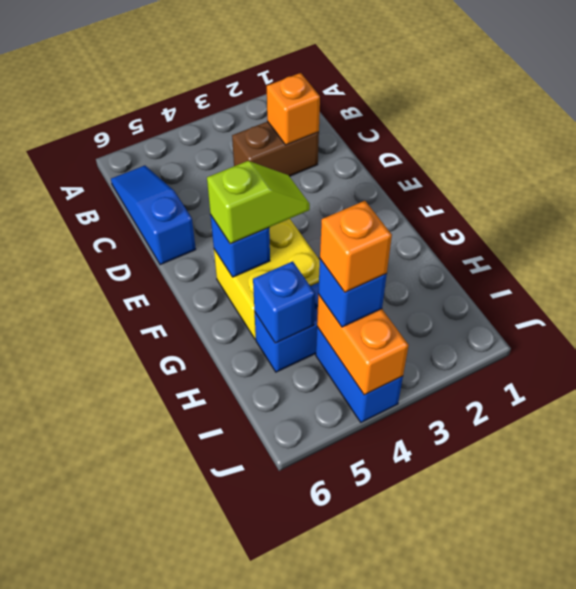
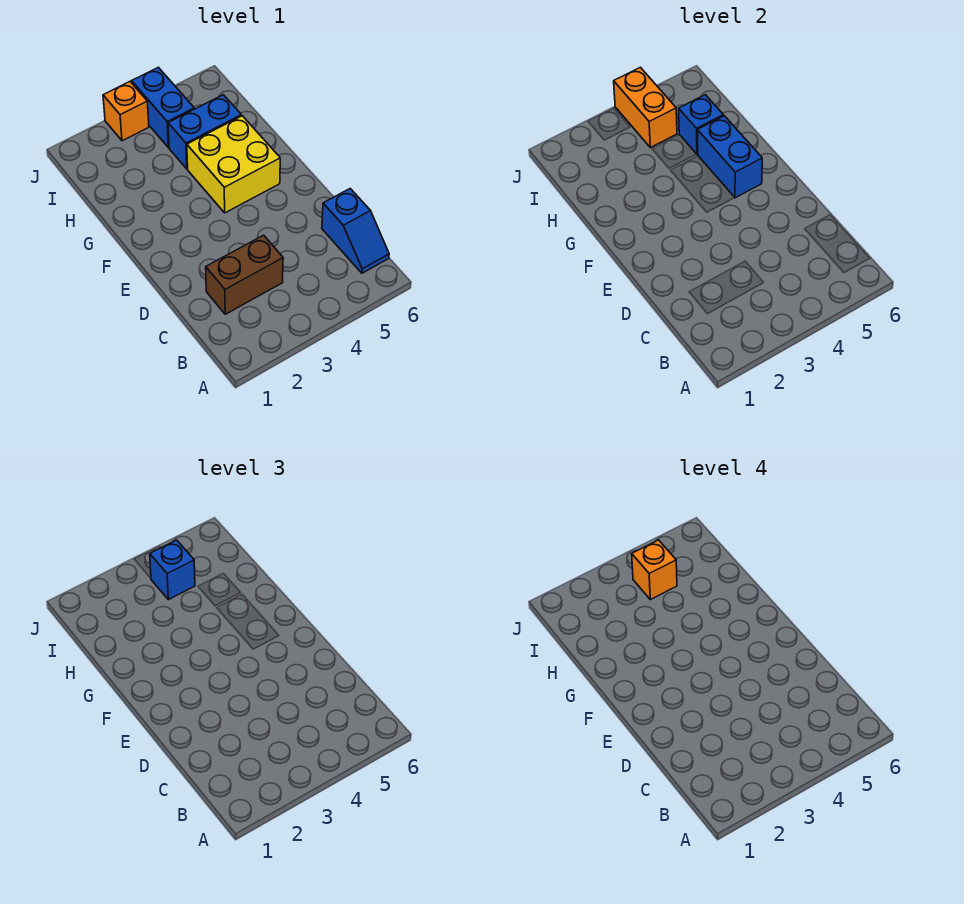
blue 1x3 slope [111,165,196,265] -> blue 1x2 slope [322,189,389,273]
orange 1x1 brick [267,73,320,145] -> orange 1x1 brick moved to [103,82,149,141]
lime 1x2 slope [207,161,310,244] -> none
blue 1x1 brick [211,216,270,277] -> blue 1x2 brick [697,116,762,198]

